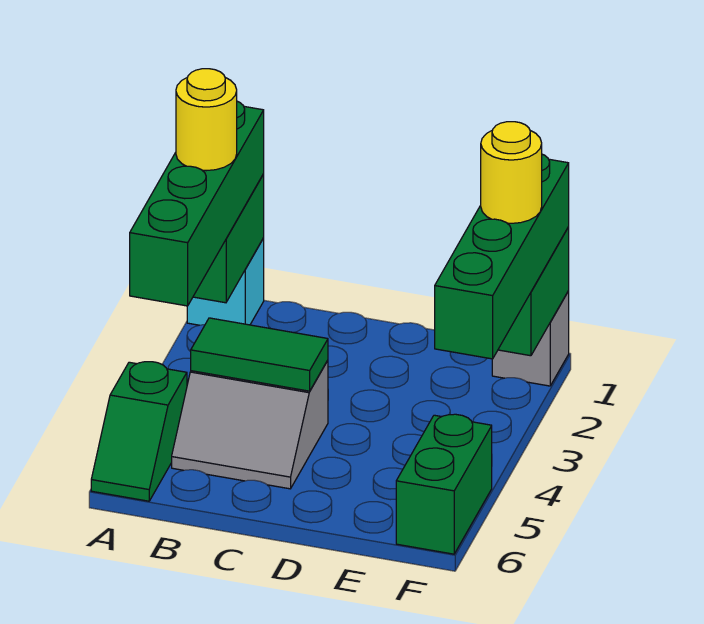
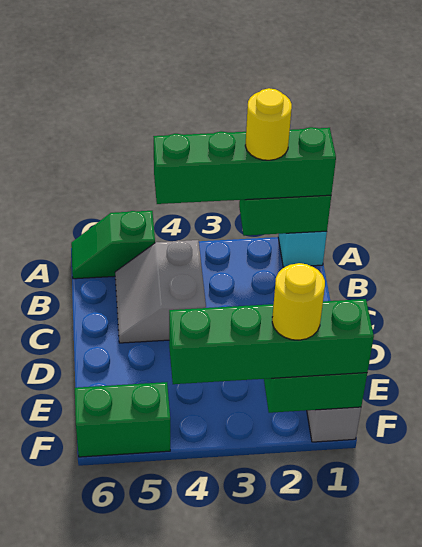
green 1x2 tile [191,318,328,391] -> none

